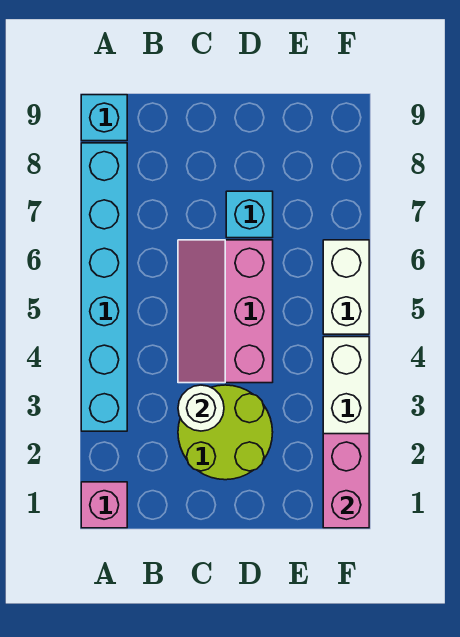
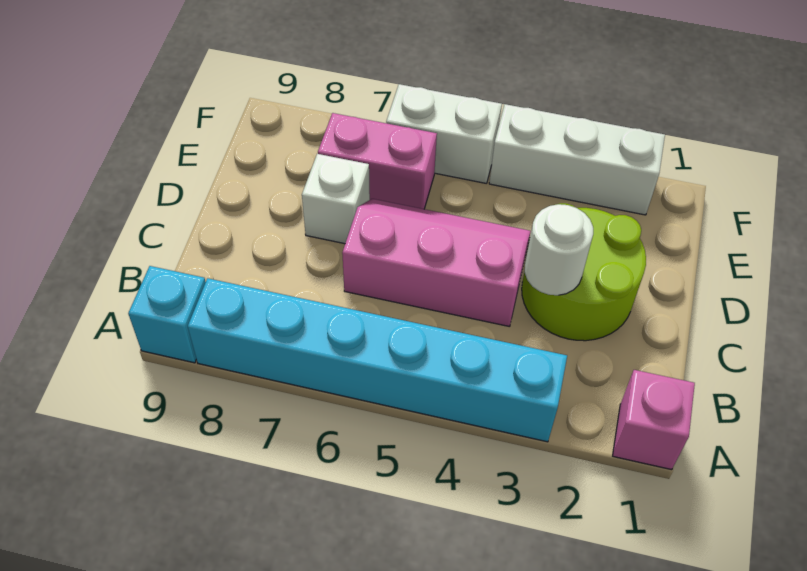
pink 2x3 slope [178,240,273,383] -> pink 2x3 slope turned to [342,199,531,327]
cyan 1x1 brick [226,191,273,238] -> white 1x1 brick [302,154,370,244]
pink 1x2 brick [323,434,369,528] -> pink 1x2 brick moved to [318,113,437,209]

